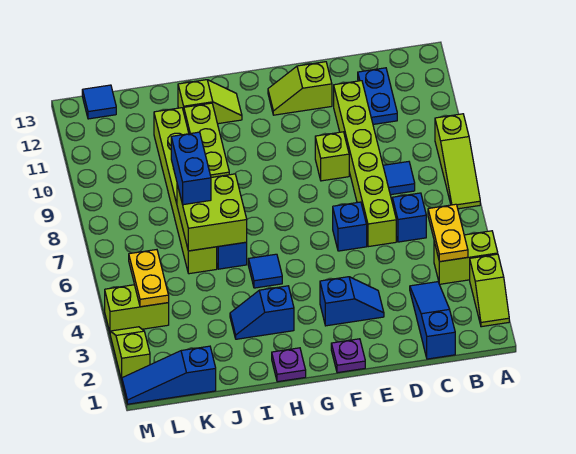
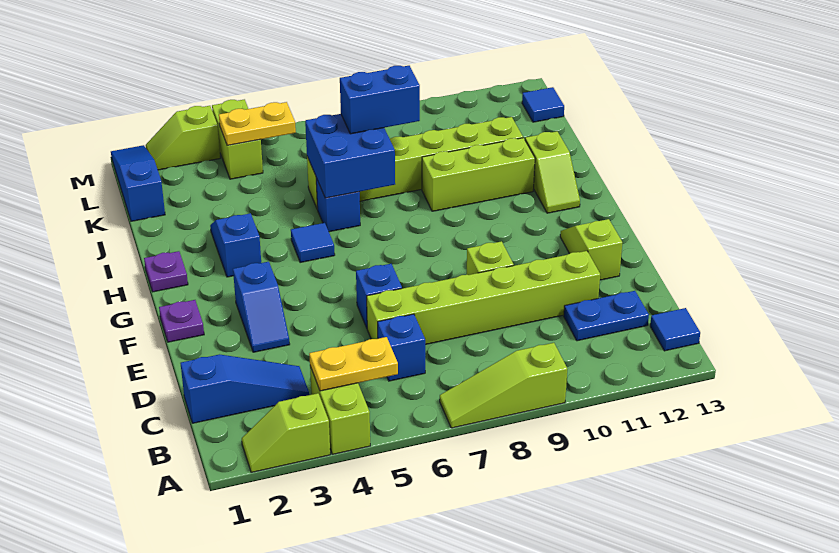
blue 1x1 tile [383,162,415,195] -> blue 1x1 tile moved to [650,308,700,351]
lime 2x2 brick [177,174,247,251] -> blue 2x2 brick [305,114,395,198]
lime 1x2 slope [110,327,150,380] -> lime 1x2 slope turned to [146,106,220,170]

